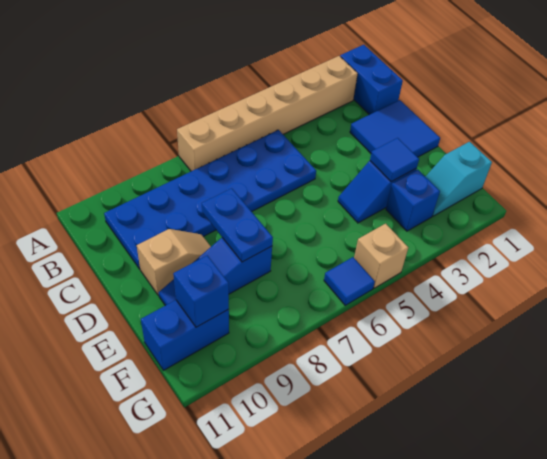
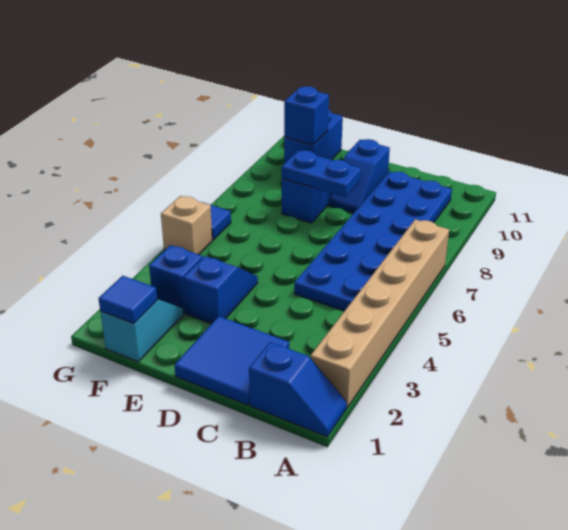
blue 1x2 brick [340,45,403,115] -> blue 1x2 slope [249,342,347,437]
tan 1x2 slope [137,229,211,295] -> blue 1x2 slope [329,139,390,213]
blue 1x1 tile [370,138,419,182] -> blue 1x1 tile moved to [98,276,157,324]

